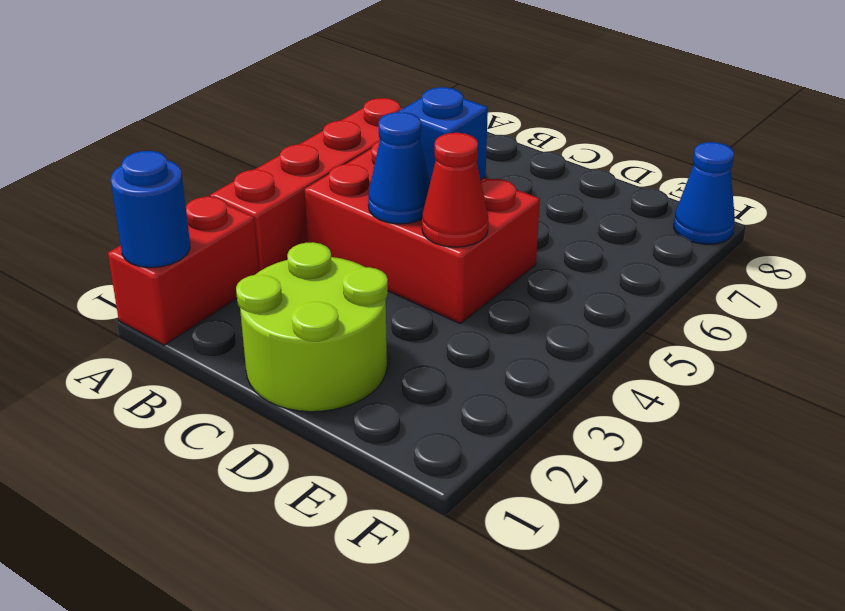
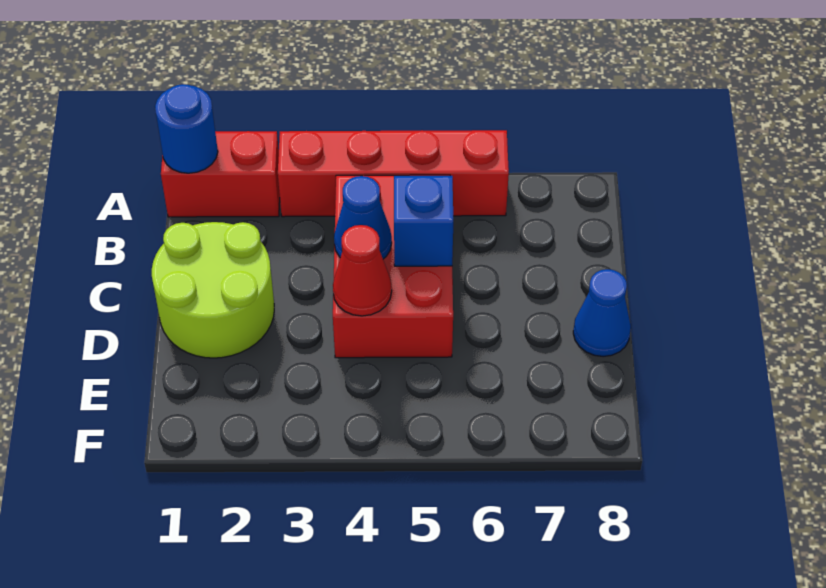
blue 1x1 cone [674,142,735,244] -> blue 1x1 cone moved to [573,269,631,357]

